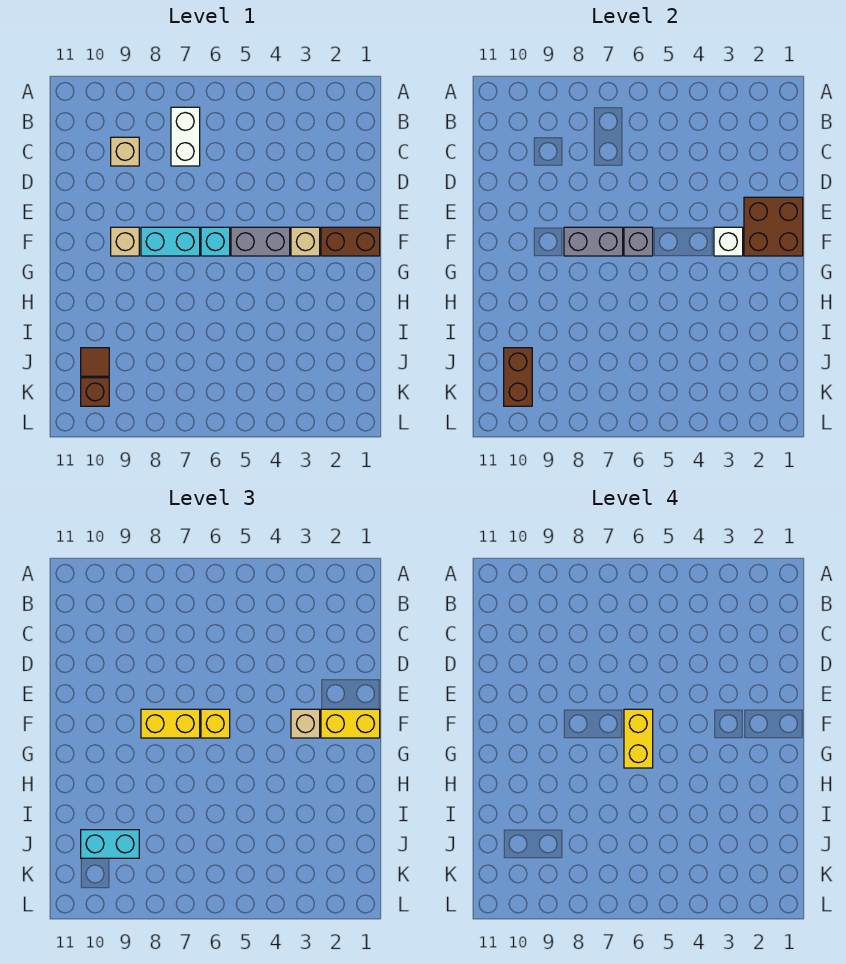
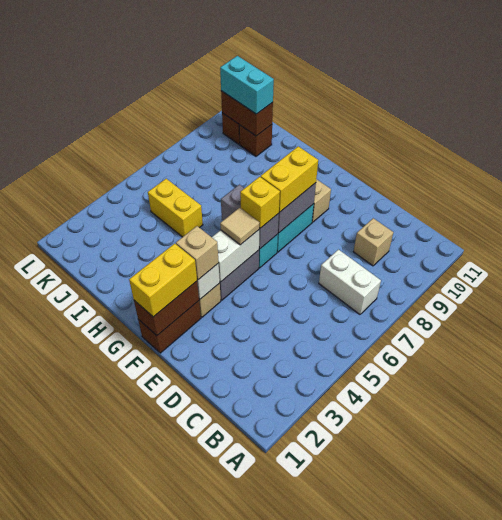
brown 2x2 brick [744,197,803,256] -> brown 1x2 brick [134,281,199,335]
none -> white 1x2 brick [212,230,259,282]
none -> tan 1x1 tile [220,208,259,245]
grey 1x1 brick [624,227,653,256] -> grey 1x2 brick [221,185,279,249]
yellow 1x2 brick [624,709,653,768] -> yellow 1x2 brick moved to [148,179,203,237]
cyan 1x2 brick [81,830,139,858] -> cyan 1x2 brick turned to [220,56,274,114]
brown 1x1 tile [81,348,109,376] -> brown 1x1 brick [239,125,272,156]

